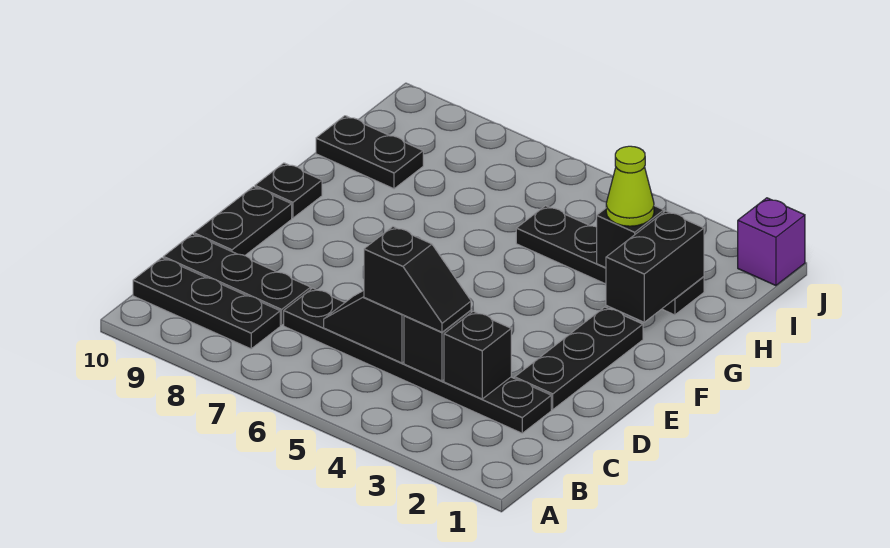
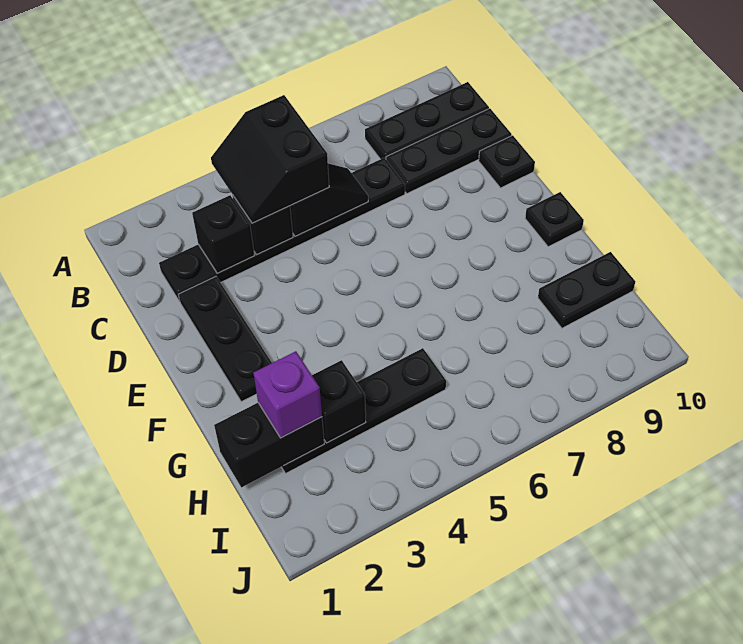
black 1x2 slope [364,227,471,332] -> black 2x2 slope [211,95,329,223]
black 1x2 plate [194,187,292,256] -> black 1x1 plate [479,135,535,188]
black 1x2 brick [606,211,704,322] -> black 1x2 brick turned to [214,403,324,487]
lime 1x1 cone [606,146,654,226] -> none
purple 1x1 brick [738,198,805,286] -> purple 1x1 brick moved to [253,351,322,438]

